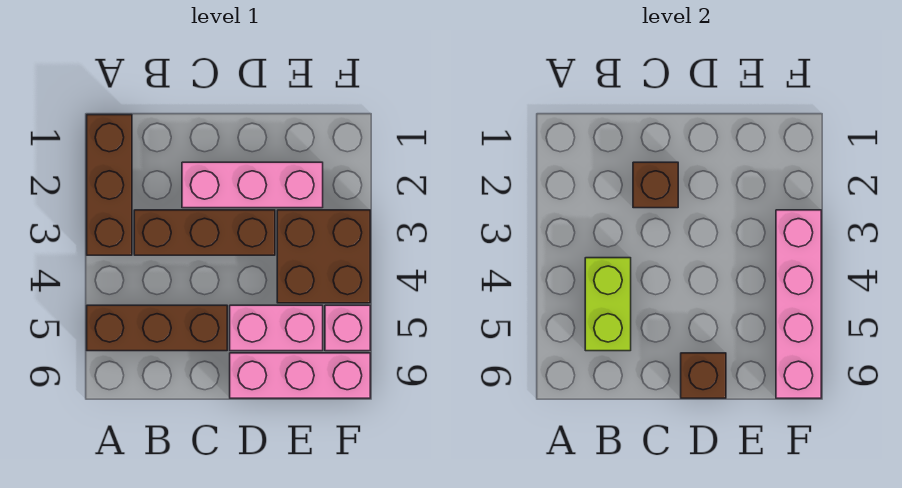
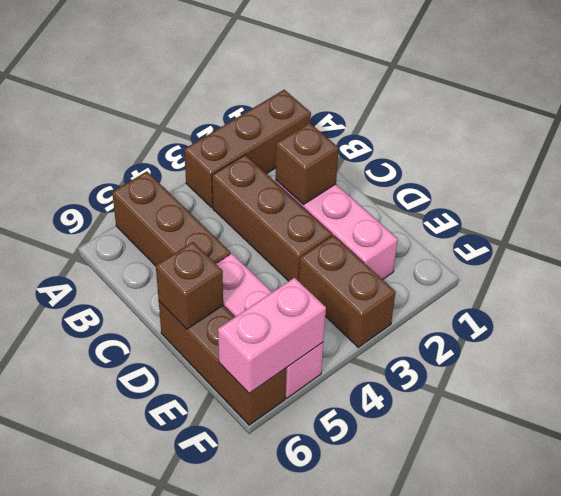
lime 1x2 brick [585,258,631,351] -> none
pink 1x3 brick [230,353,370,398] -> brown 1x3 brick [159,301,286,425]
brown 2x2 brick [277,210,370,303] -> brown 1x2 brick [299,235,395,347]
pink 1x4 brick [776,210,821,398] -> pink 1x2 brick [218,278,326,393]

